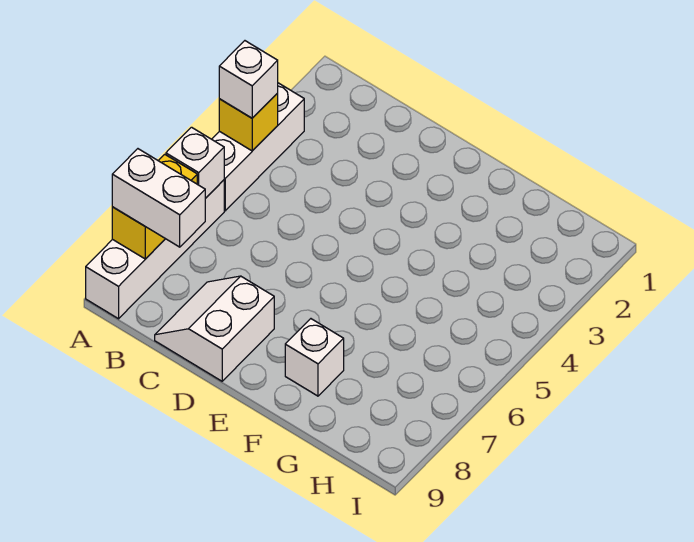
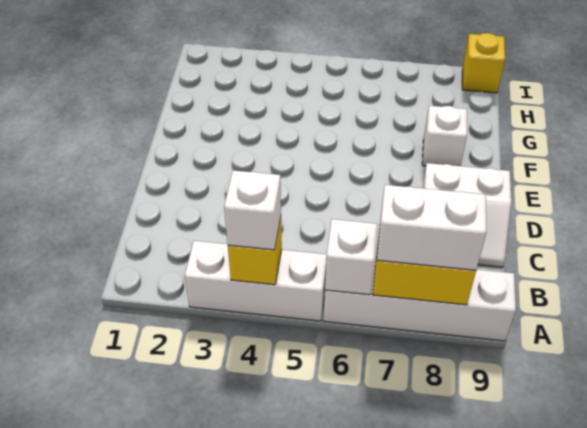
white 1x2 brick [112,149,205,247] -> white 1x2 brick turned to [377,185,486,270]
none -> yellow 1x1 brick [462,33,505,93]

